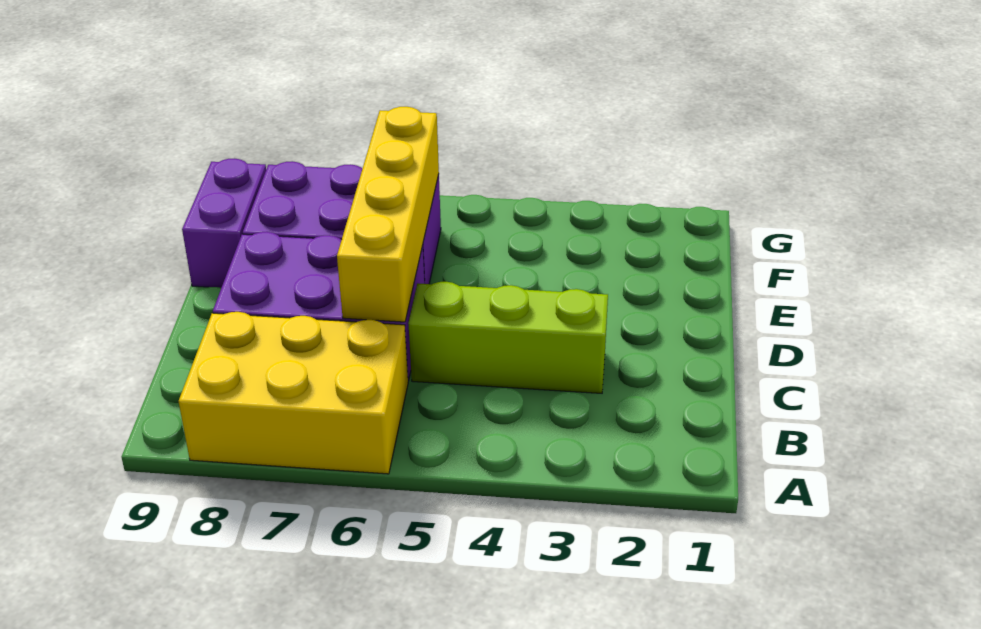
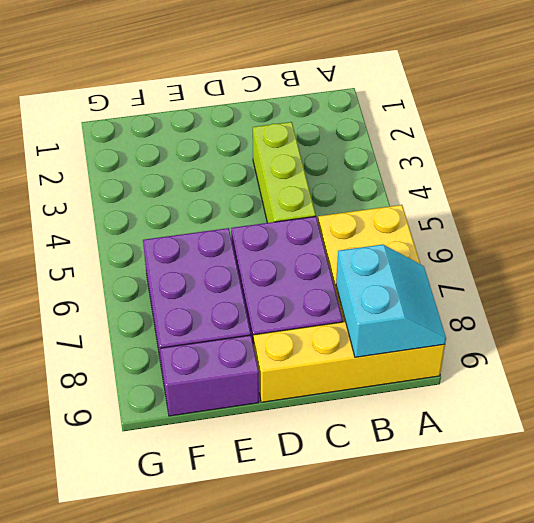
none -> cyan 2x2 slope [336,245,446,357]
yellow 1x4 brick [337,107,439,322] -> yellow 1x4 brick moved to [253,322,445,402]

